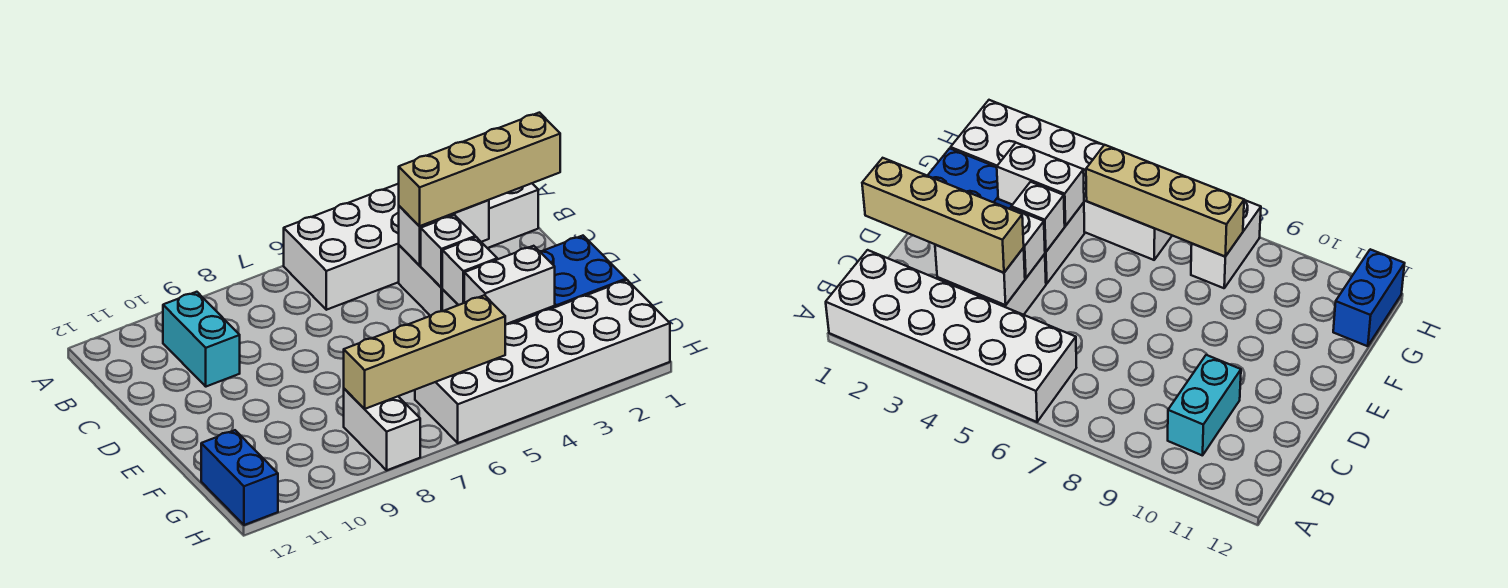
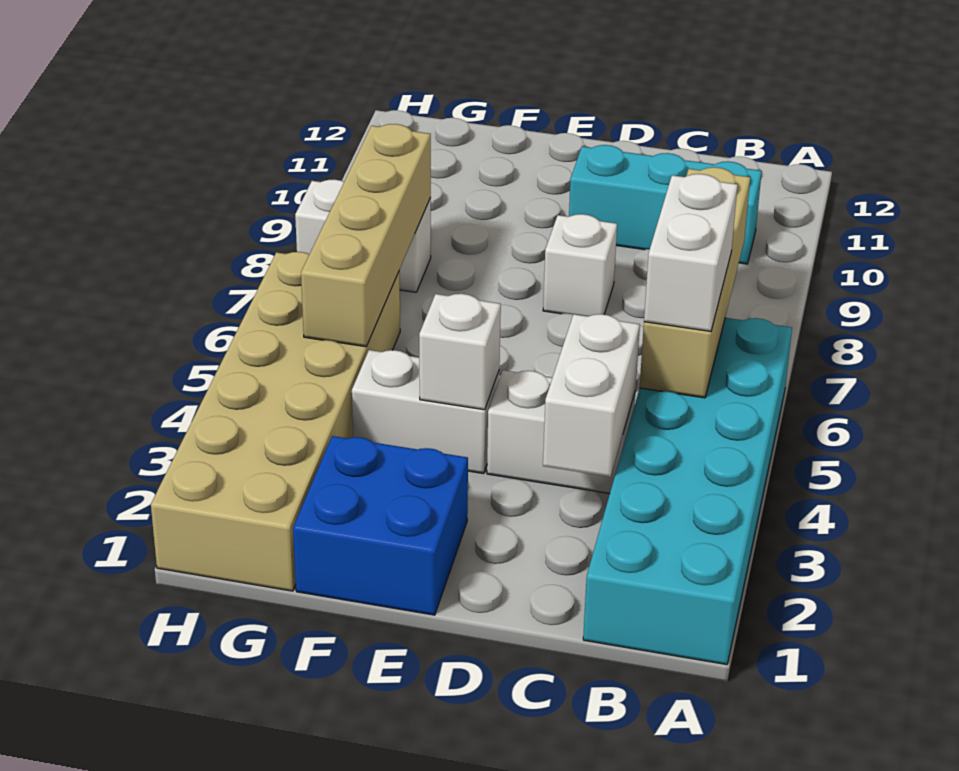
white 2x6 brick [284,183,538,310] -> cyan 2x6 brick [583,318,792,665]
cyan 1x2 brick [163,292,240,387] -> cyan 1x3 brick [569,145,762,264]
tan 1x4 brick [399,113,560,226] -> tan 1x4 brick moved to [640,167,750,398]
white 1x1 brick [421,215,475,288] -> white 1x1 brick moved to [543,214,617,316]
white 1x2 brick [464,246,555,325] -> white 1x2 brick moved to [644,174,738,331]
white 2x6 brick [415,280,670,443] -> tan 2x6 brick [151,252,400,591]
blue 1x2 brick [201,430,278,525] -> none

